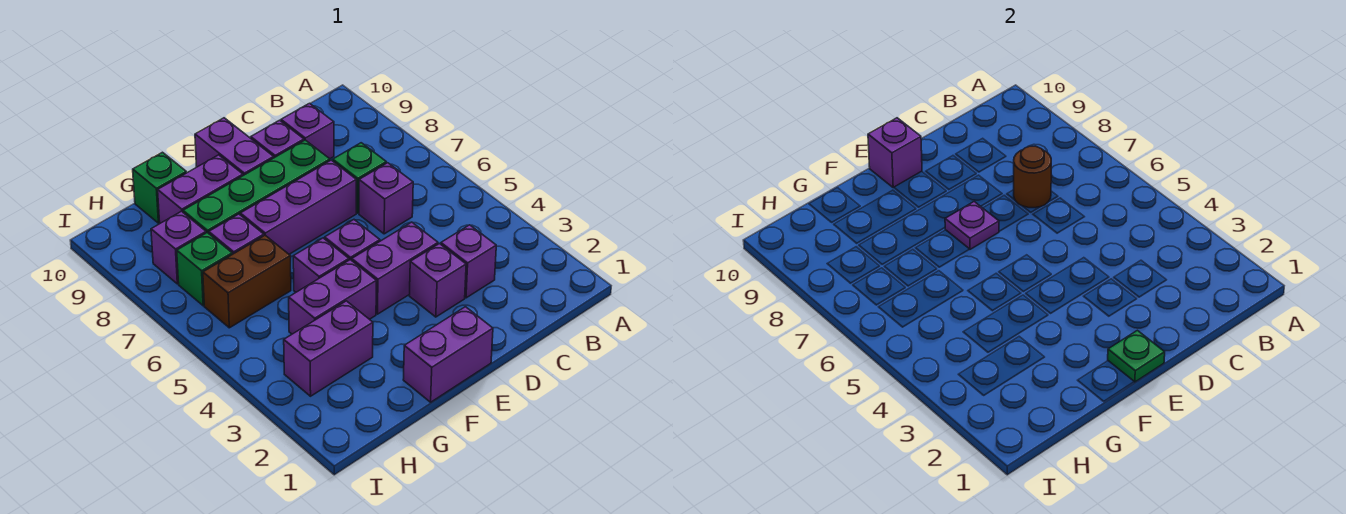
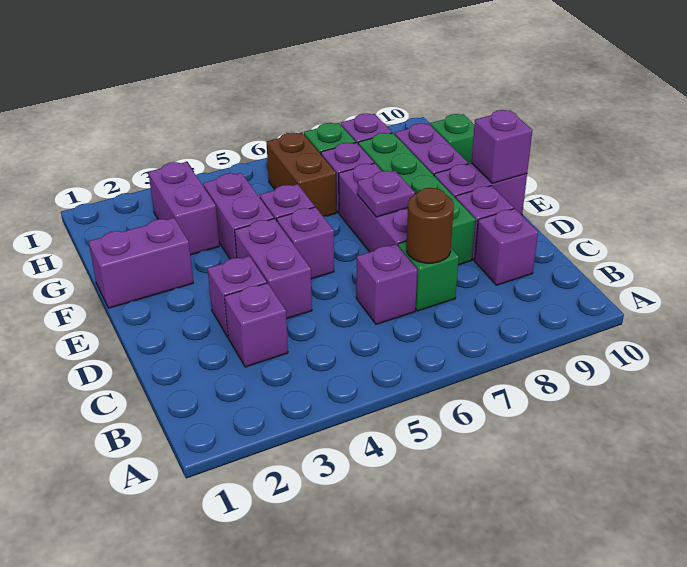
purple 1x2 brick [403,307,493,402] -> purple 1x2 brick turned to [88,218,193,308]
green 1x1 plate [1108,330,1165,382] -> none

